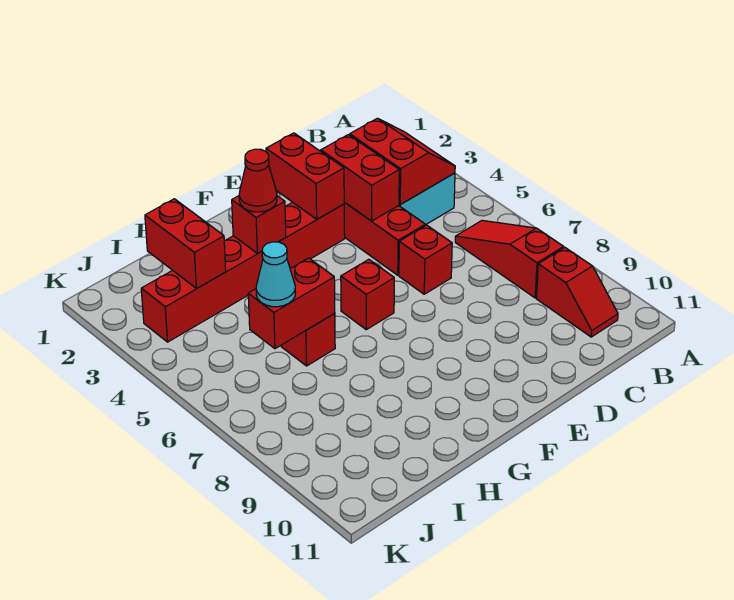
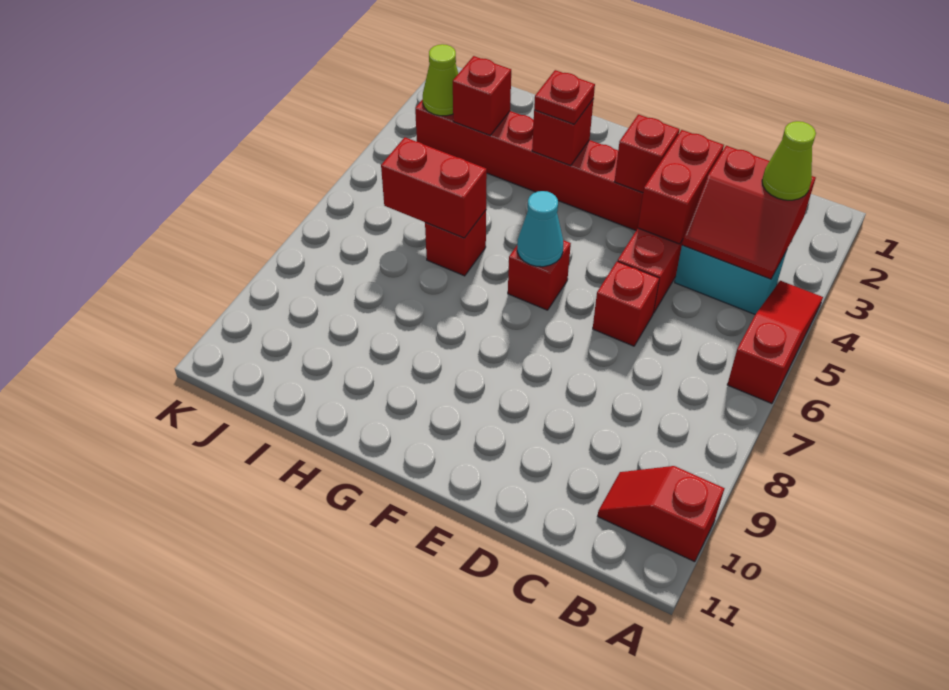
red 2x2 slope [350,118,455,204] -> red 2x2 slope turned to [682,146,816,279]
none -> lime 1x1 cone [762,121,816,200]
red 1x3 slope [455,220,564,298] -> red 1x3 slope moved to [727,281,823,404]
red 1x2 slope [536,247,618,337] -> red 1x2 slope turned to [598,466,725,562]
red 1x2 brick [266,133,344,219] -> red 1x1 brick [614,114,679,193]
red 1x1 cone [239,149,277,212] -> red 1x1 plate [534,70,595,124]
red 1x2 brick [145,199,226,288] -> red 1x1 brick [453,56,511,135]
cyan 1x1 cone [256,242,295,307] -> cyan 1x1 cone moved to [517,191,563,267]
none -> lime 1x1 cone [423,44,458,116]

